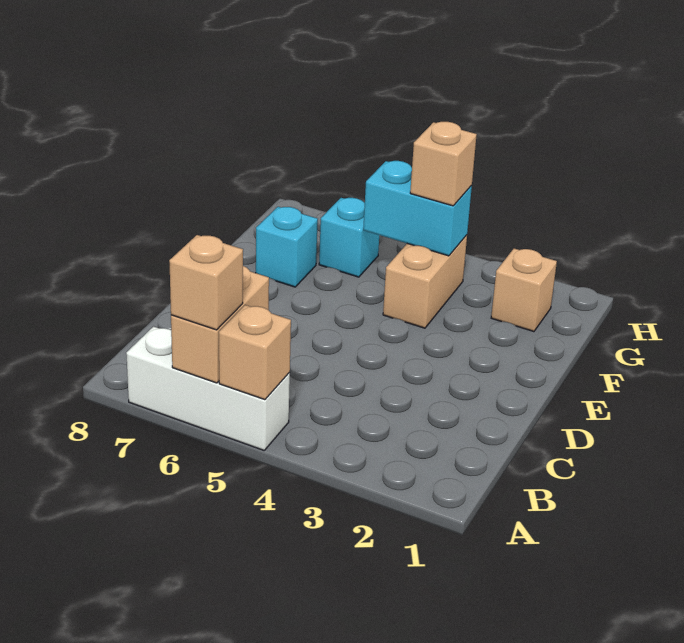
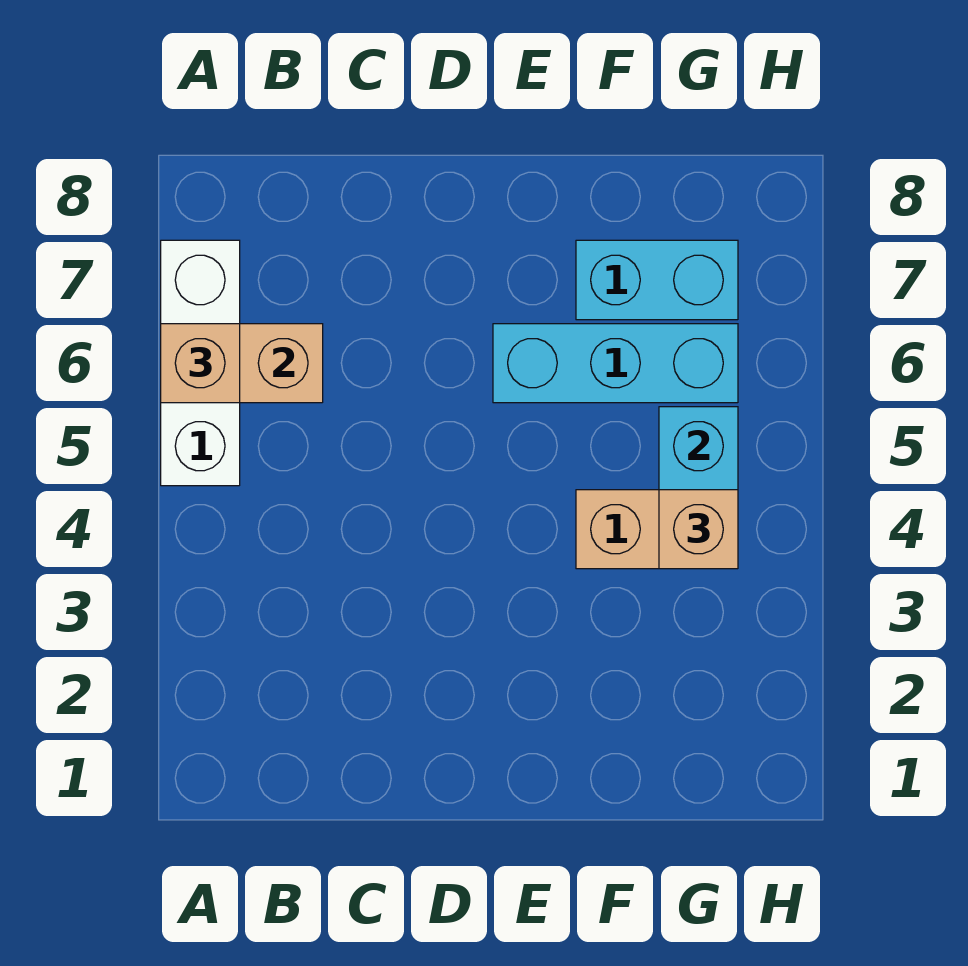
tan 1x1 brick [219,305,291,400] -> none
cyan 1x1 brick [256,207,318,287] -> cyan 1x2 brick [576,240,738,320]
tan 1x1 brick [491,248,557,332] -> none
cyan 1x1 brick [319,198,379,277] -> cyan 1x3 brick [493,324,738,403]

